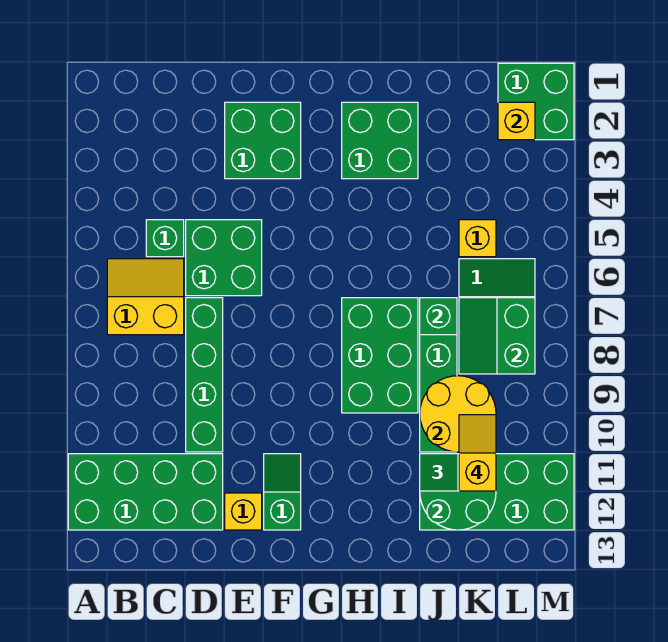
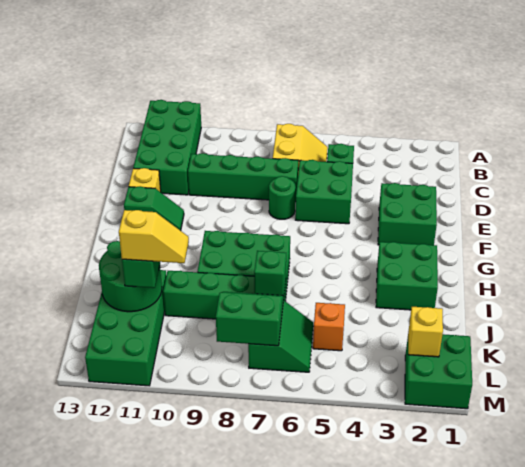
none -> green 1x1 round brick [269,176,296,219]
yellow 2x2 round brick [420,376,496,452] -> none
yellow 1x1 brick [459,220,496,257] -> orange 1x1 brick [313,303,345,351]

